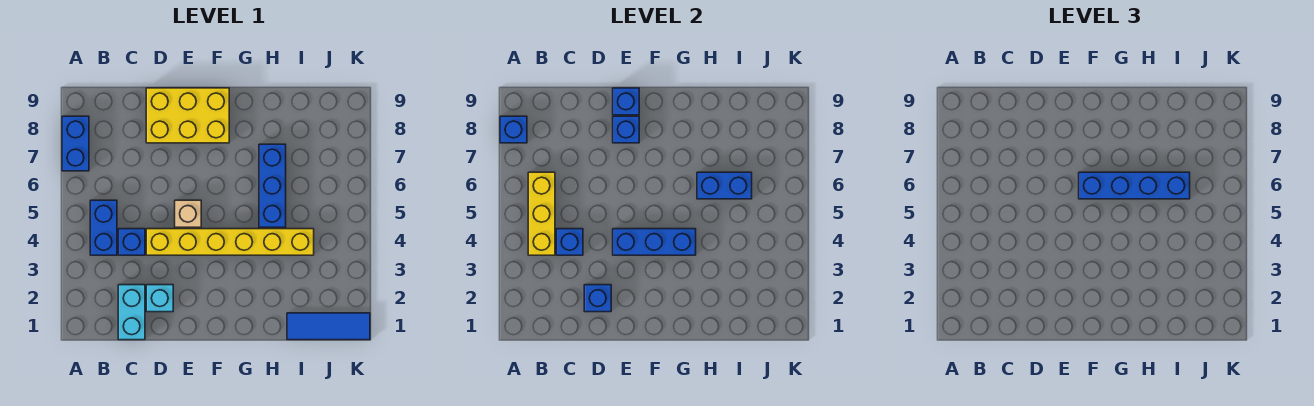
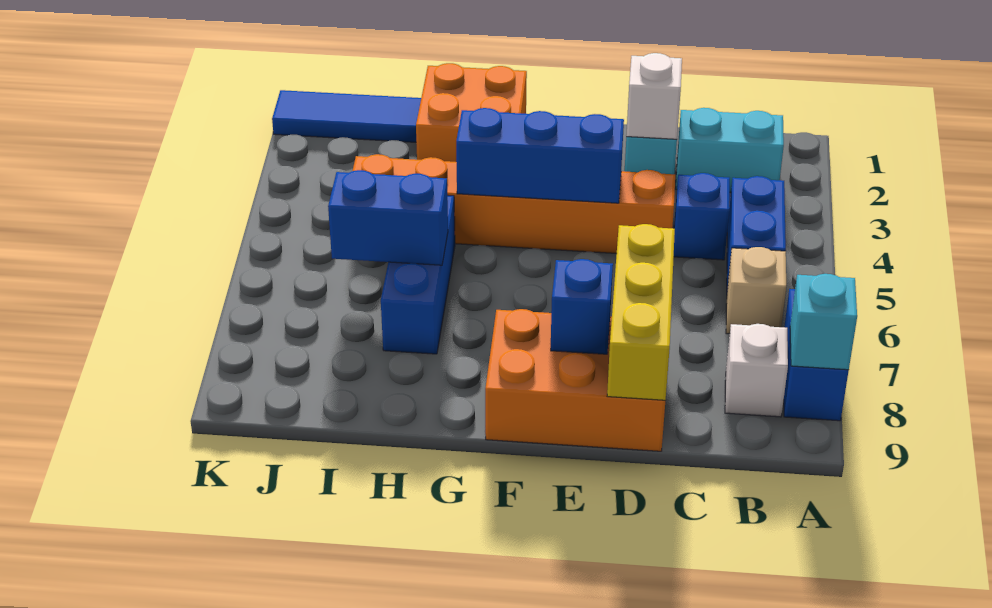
blue 1x1 brick [500,116,527,143] -> cyan 1x1 brick [790,274,857,370]
yellow 1x3 brick [528,172,555,255] -> yellow 1x3 brick moved to [607,224,675,400]
none -> white 1x1 brick [725,324,788,417]
cyan 1x2 brick [118,285,145,340] -> cyan 1x2 brick turned to [676,108,784,192]
blue 1x1 brick [556,229,583,255] -> none
blue 1x1 brick [584,285,611,312] -> white 1x1 brick [626,53,682,139]
yellow 1x6 brick [146,229,314,255] -> orange 1x6 brick [353,154,675,253]
yellow 2x3 brick [146,88,229,143] -> orange 2x3 brick [485,309,665,451]
tan 1x1 brick [175,200,201,227] -> tan 1x1 brick moved to [726,247,786,334]
blue 1x1 brick [613,88,639,115] -> none
blue 1x4 brick [1079,172,1190,199] -> none
none -> orange 2x2 brick [416,63,527,162]

